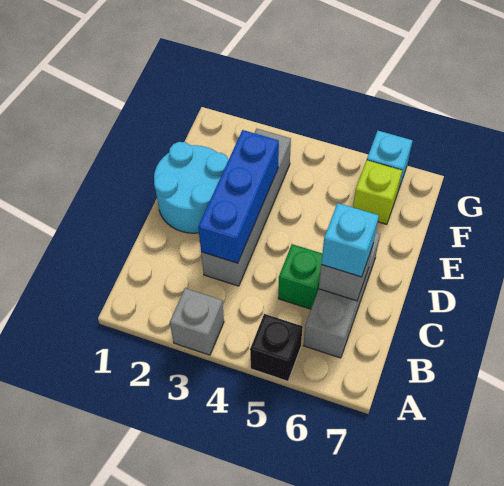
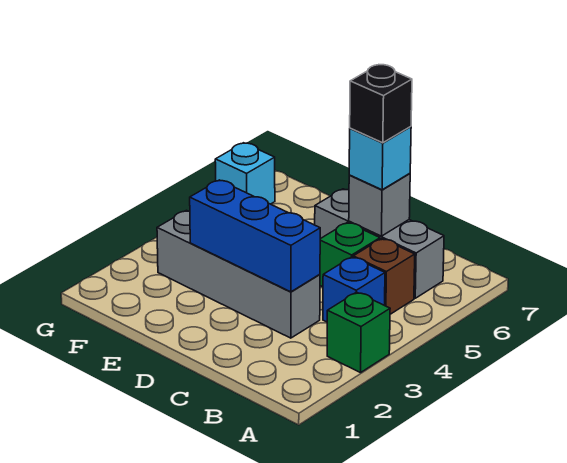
grey 1x1 brick [170,288,224,355] -> green 1x1 brick [327,292,390,373]
black 1x1 brick [250,314,303,381] -> black 1x1 brick moved to [350,65,412,143]
none -> blue 1x1 brick [323,257,385,322]
none -> brown 1x1 brick [353,239,415,314]
cyan 2x2 round brick [154,142,229,233] -> none
lime 1x1 brick [353,160,402,224] -> none

